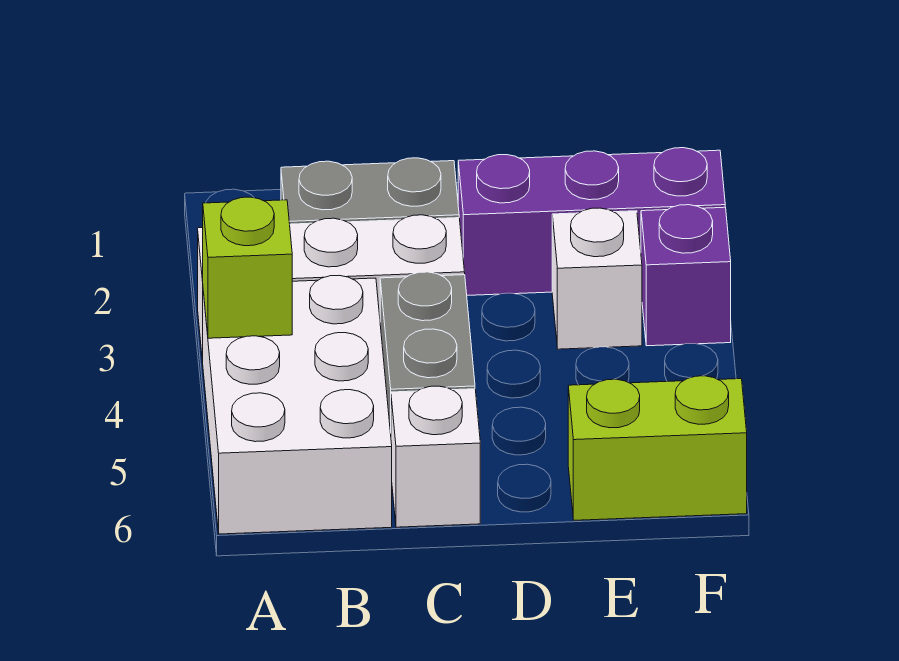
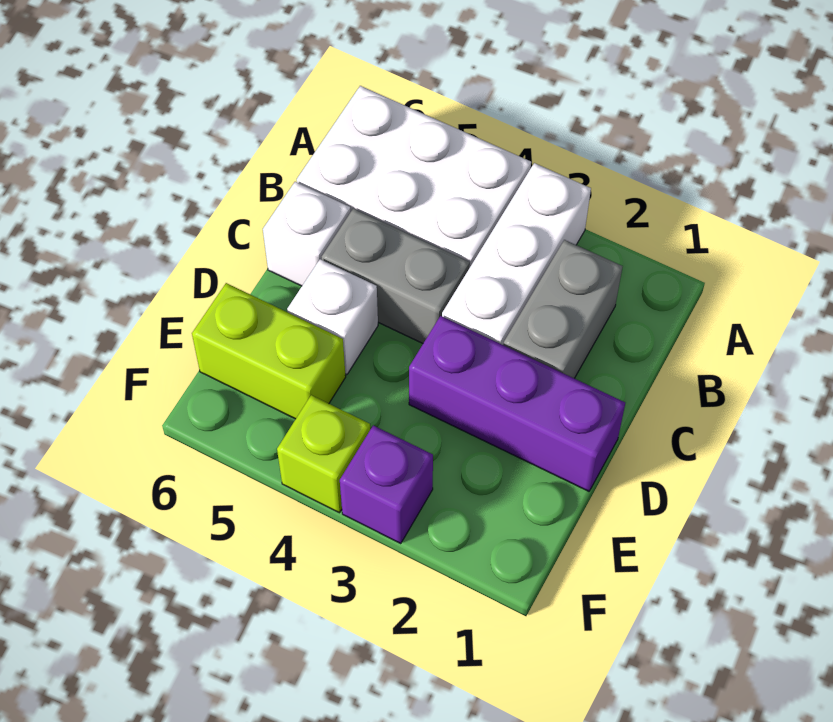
lime 1x1 brick [203,197,292,338] -> lime 1x1 brick moved to [277,395,370,513]
purple 1x3 brick [458,148,725,295] -> purple 1x3 brick turned to [409,316,625,491]
white 1x1 brick [552,208,642,349] -> white 1x1 brick moved to [287,259,378,374]
lime 1x2 brick [568,376,747,520] -> lime 1x2 brick turned to [192,283,346,419]

